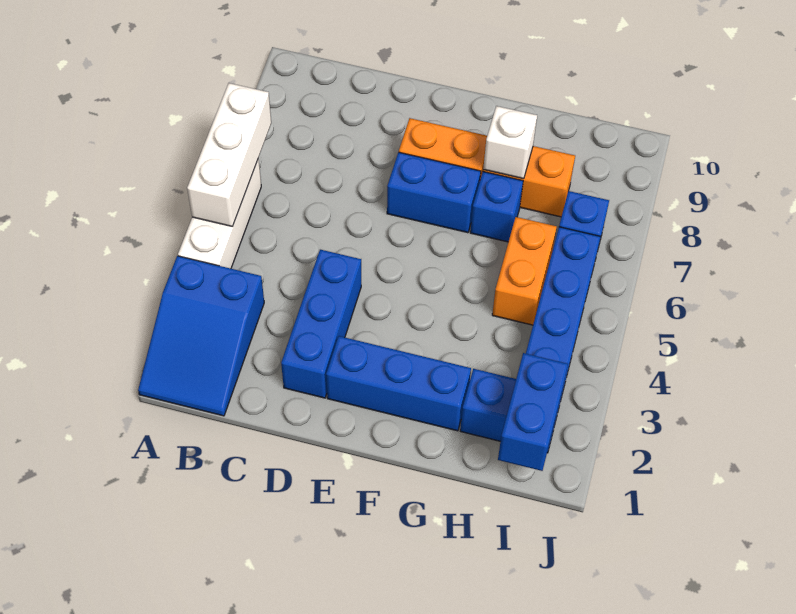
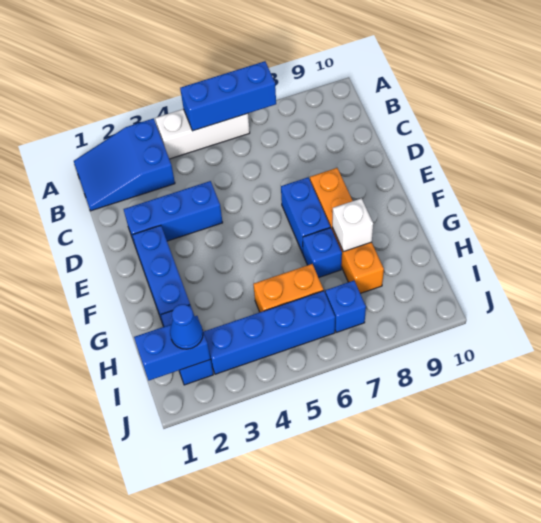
white 1x3 brick [187,83,271,227] -> blue 1x3 brick [180,61,276,131]
none -> blue 1x1 cone [170,304,203,349]

